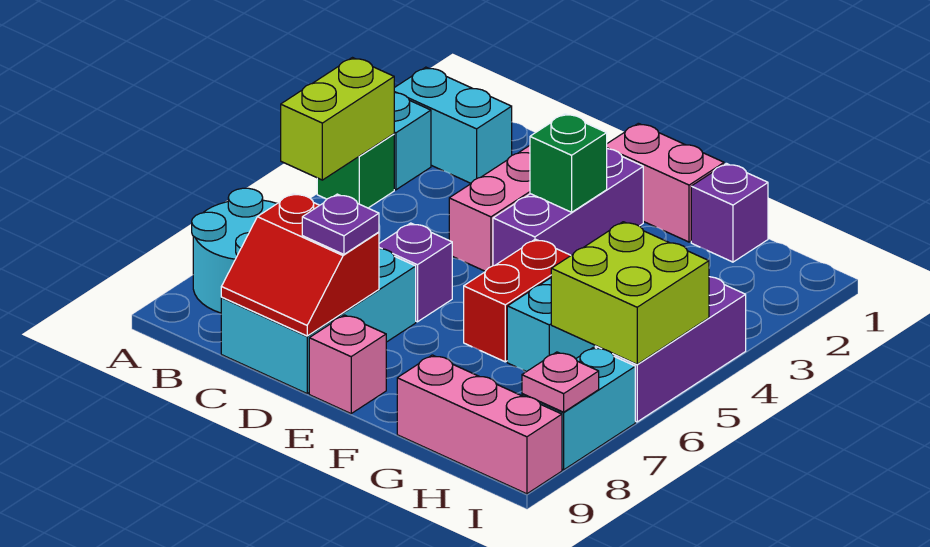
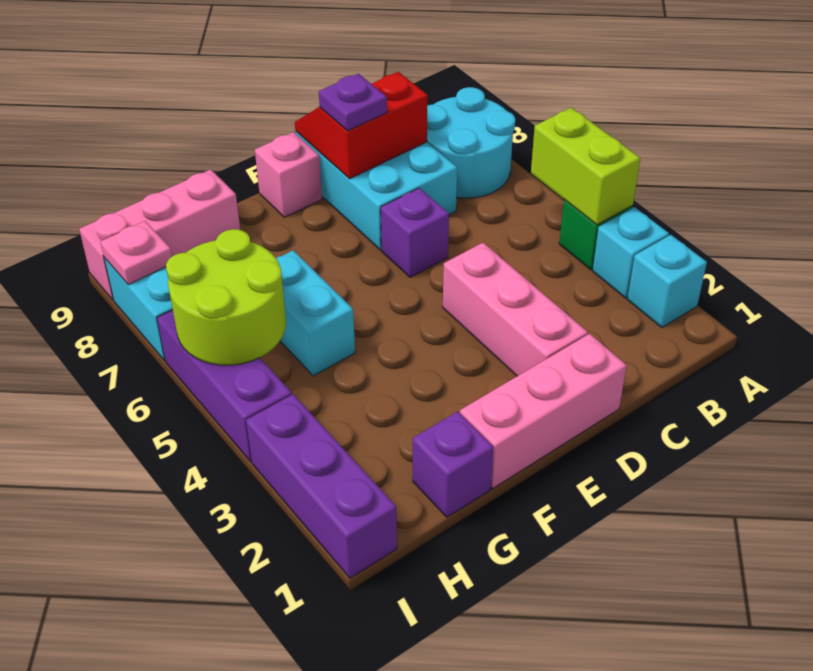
cyan 1x2 brick [394,67,512,183] -> cyan 1x1 brick [627,235,707,328]
pink 1x2 brick [607,123,724,242] -> pink 1x3 brick [460,334,627,488]
purple 1x3 brick [493,149,643,266] -> purple 1x3 brick moved to [246,394,397,578]
green 1x1 brick [530,114,607,212] -> none
red 1x2 brick [464,239,571,362] -> none
lime 2x2 brick [551,222,709,364] -> lime 2x2 round brick [166,229,286,365]

